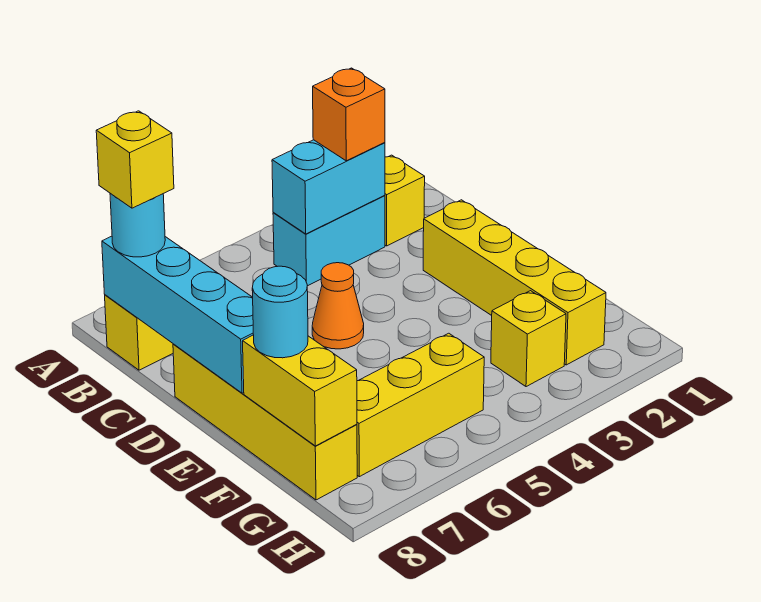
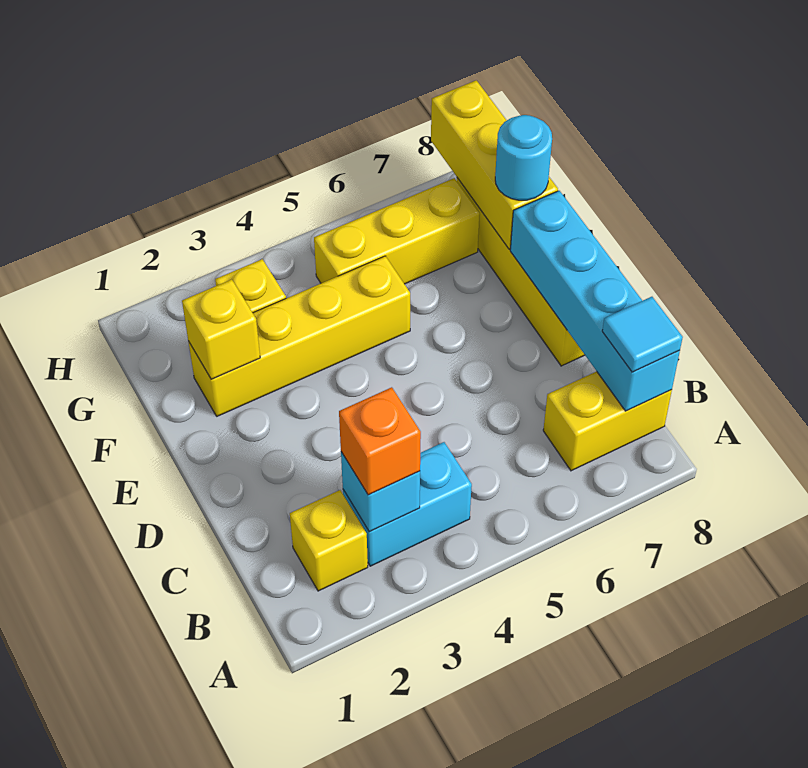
cyan 1x2 brick [272,140,385,234] -> cyan 1x1 brick [341,452,420,532]
cyan 1x1 round brick [110,193,165,257] -> cyan 1x1 tile [602,297,683,372]
yellow 1x1 brick [96,111,174,208] -> yellow 1x1 brick moved to [182,279,260,379]
yellow 1x4 brick [423,200,606,365] -> yellow 1x4 brick turned to [188,256,410,416]
orange 1x1 cone [312,263,364,349] -> none
yellow 1x2 brick [243,335,357,446] -> yellow 1x3 brick [431,80,558,249]

